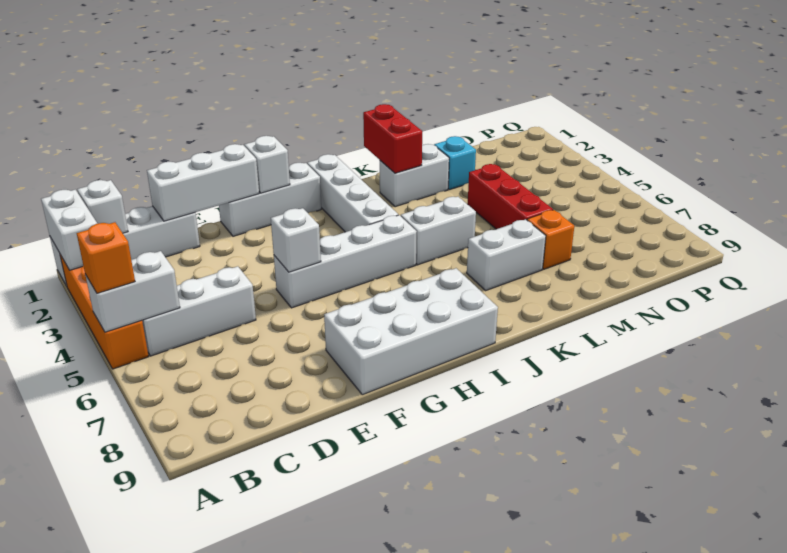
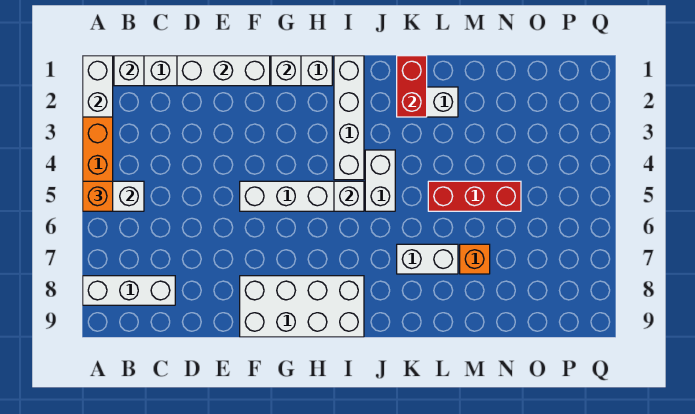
white 1x3 brick [142,266,256,356] -> white 1x3 brick moved to [83,276,175,305]
white 1x1 brick [271,208,321,272] -> white 1x1 brick moved to [334,181,364,211]
white 1x2 brick [401,197,476,265] -> white 1x2 brick turned to [365,150,395,211]
cyan 1x1 brick [434,136,476,190] -> none
red 1x3 brick [468,164,553,229] -> red 1x3 brick turned to [428,181,521,211]

